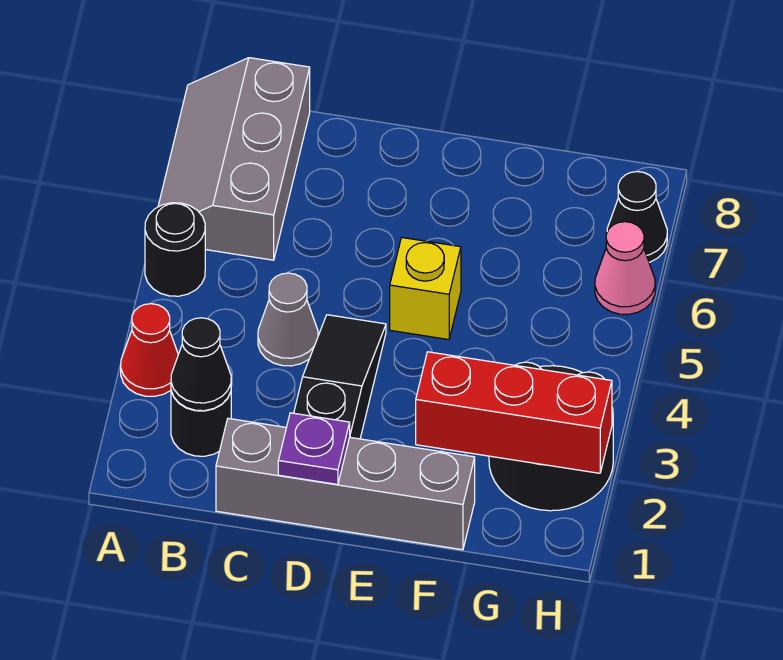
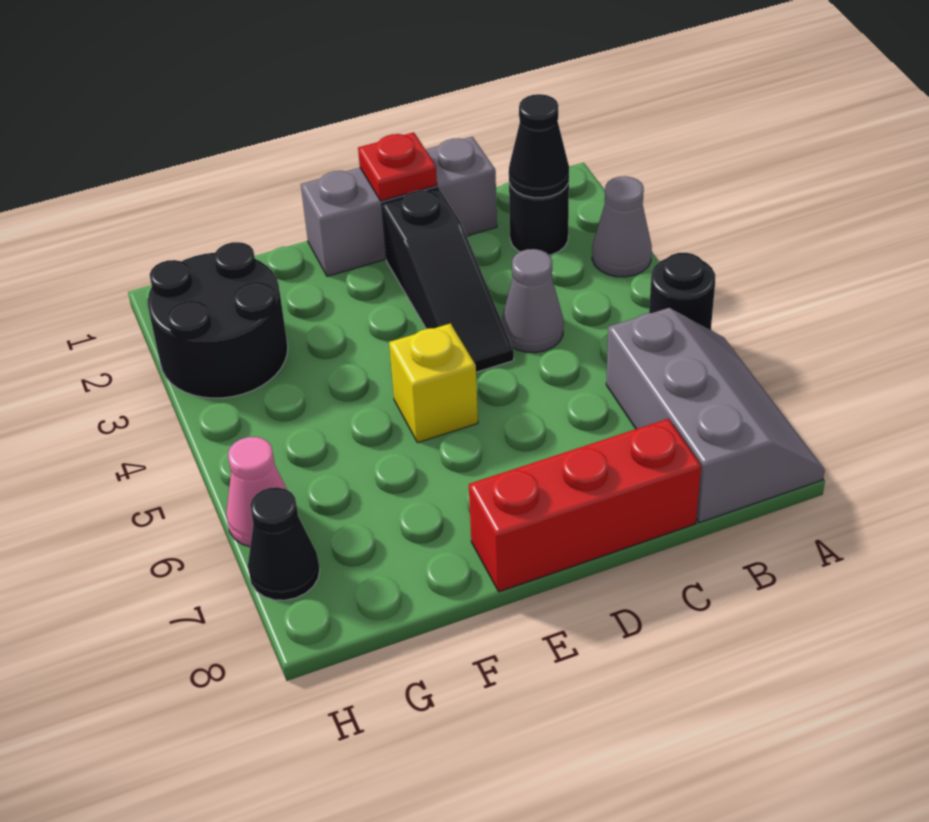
red 1x1 cone [121,304,178,396] -> grey 1x1 cone [592,176,652,277]
grey 1x4 brick [216,418,475,550] -> grey 1x3 brick [301,137,497,276]
purple 1x1 plate [278,413,350,485] -> red 1x1 plate [358,132,437,201]
red 1x3 brick [416,352,612,473] -> red 1x3 brick moved to [469,419,701,592]

